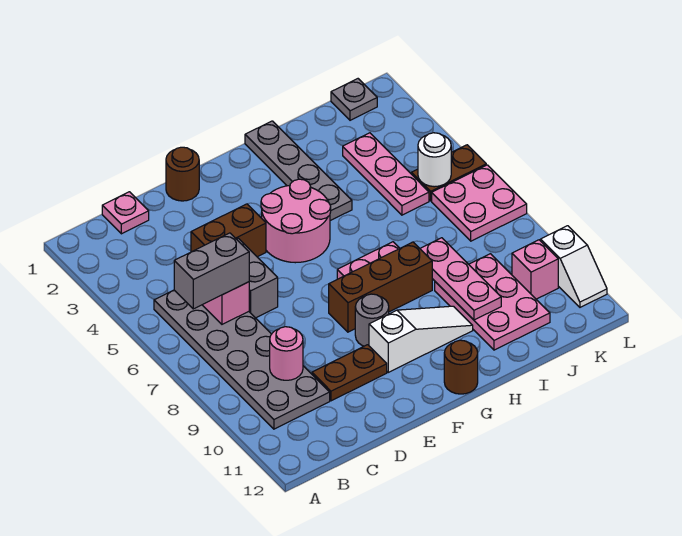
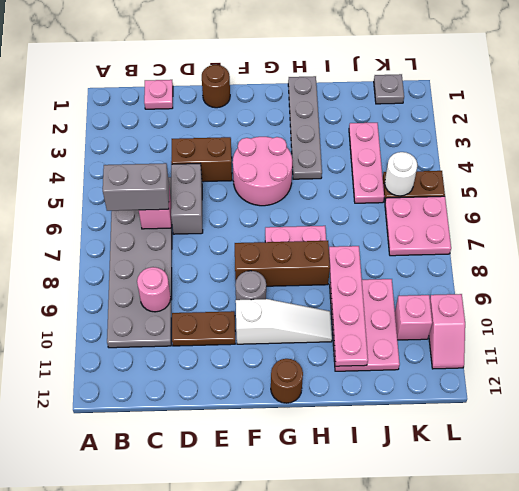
pink 1x3 plate [420,238,501,320] -> pink 1x4 plate [329,246,368,366]
white 1x2 slope [541,226,607,307] -> pink 1x2 slope [429,294,465,369]

